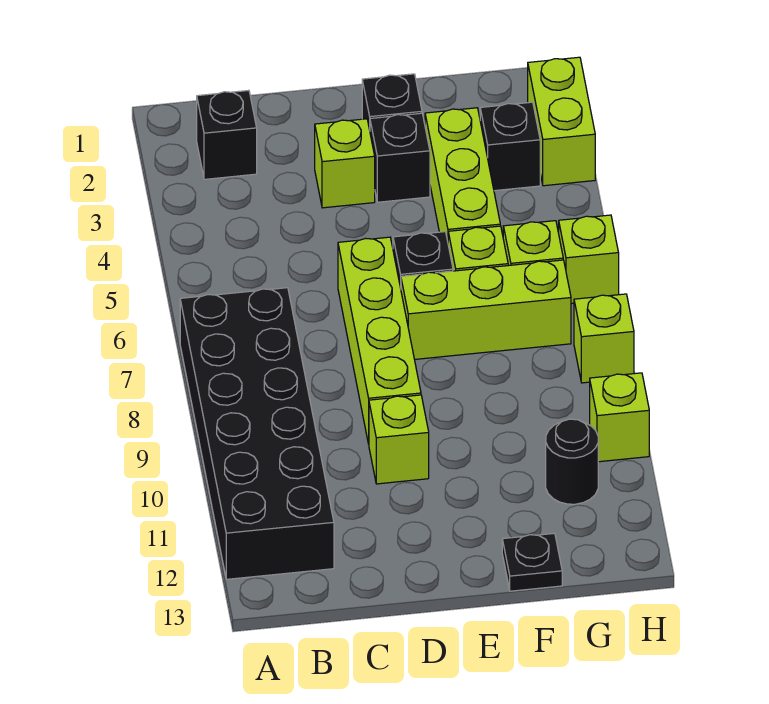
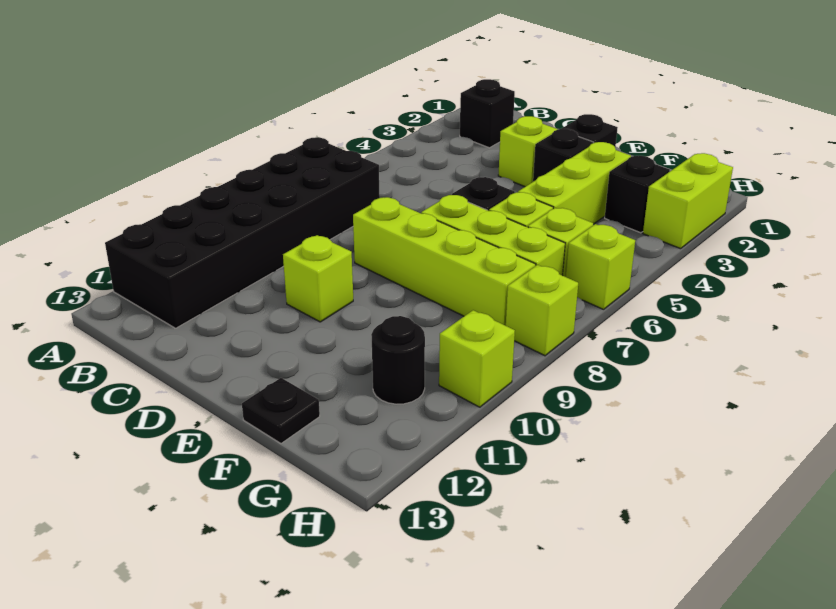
lime 1x4 brick [338,237,421,444] -> lime 1x4 brick turned to [353,197,536,326]

